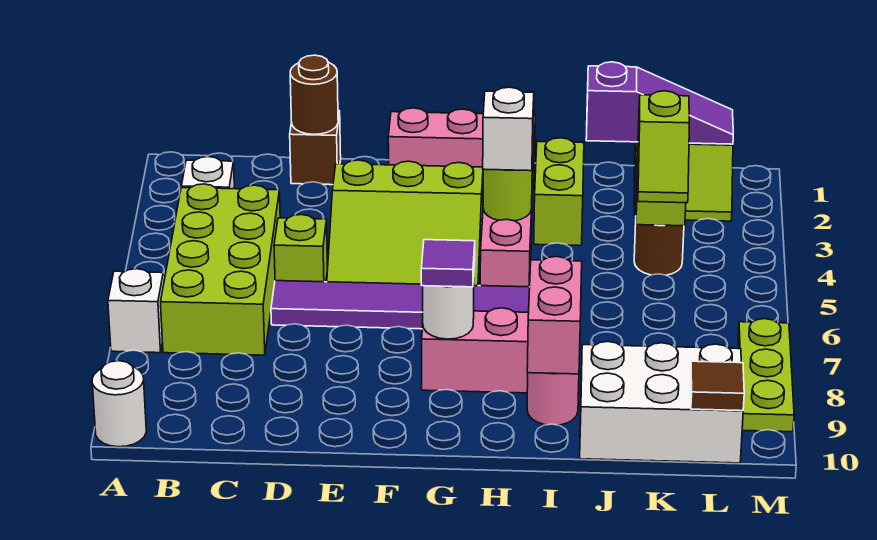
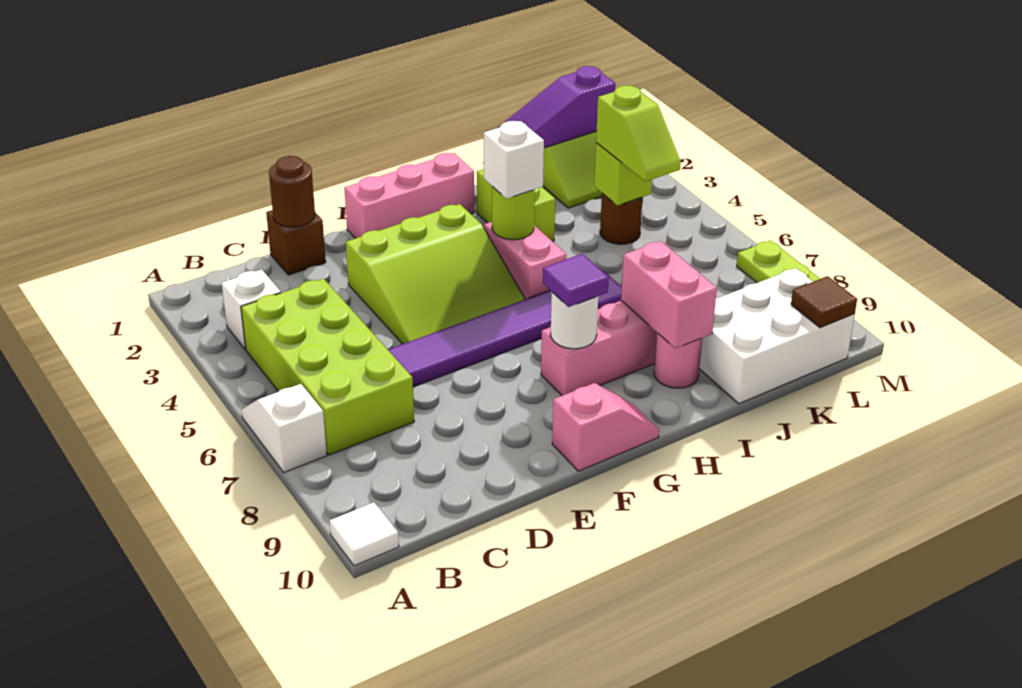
white 1x1 round brick [92,361,146,447] -> white 1x1 tile [330,502,399,566]
lime 1x1 brick [274,215,328,282] -> none
none -> pink 1x2 slope [552,383,659,471]
purple 1x3 slope [586,62,733,144] -> purple 1x3 slope turned to [498,66,616,148]

